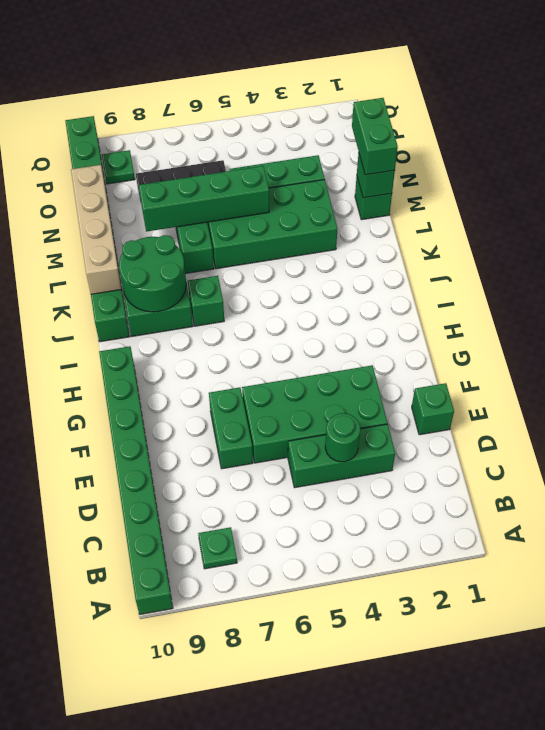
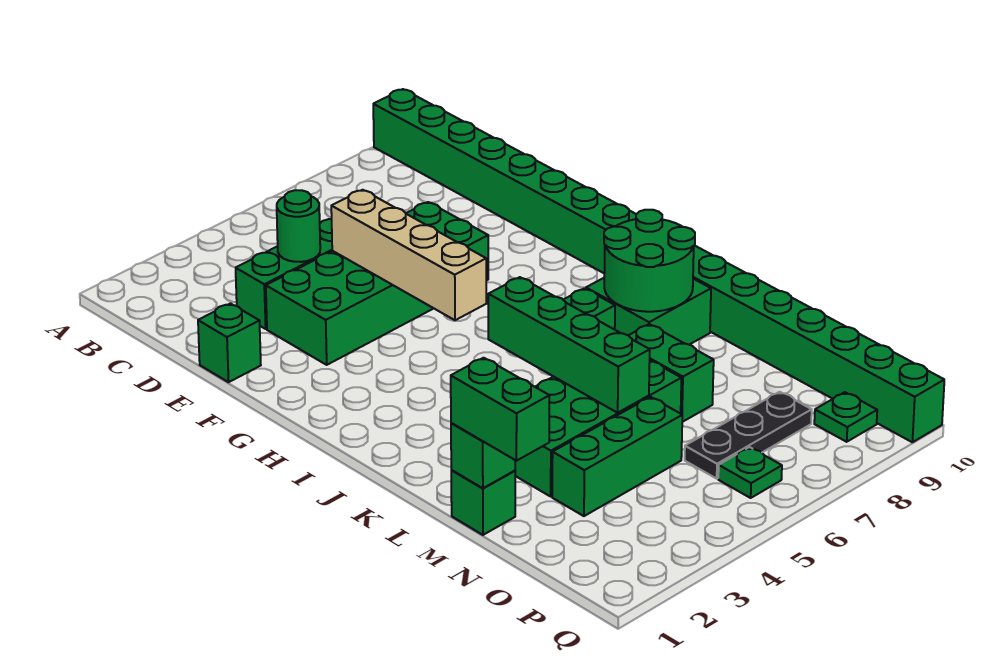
green 1x1 plate [198,527,237,569] -> green 1x1 plate moved to [718,447,782,498]
tan 1x4 brick [71,165,121,294] -> tan 1x4 brick moved to [331,190,486,320]
green 1x4 brick [139,166,269,232] -> green 1x4 brick turned to [488,277,650,413]

